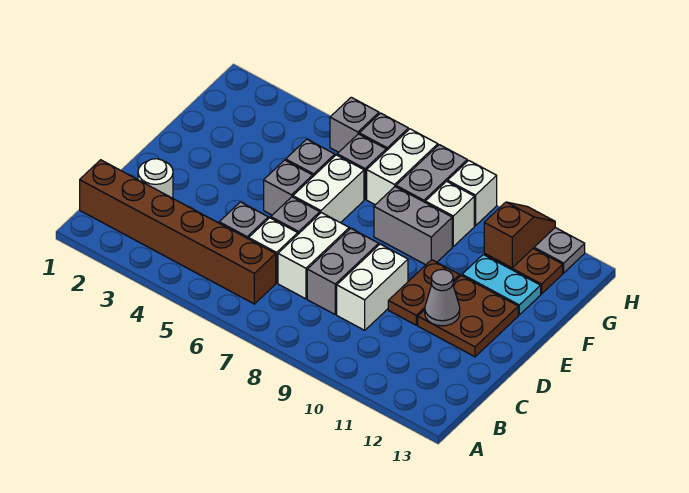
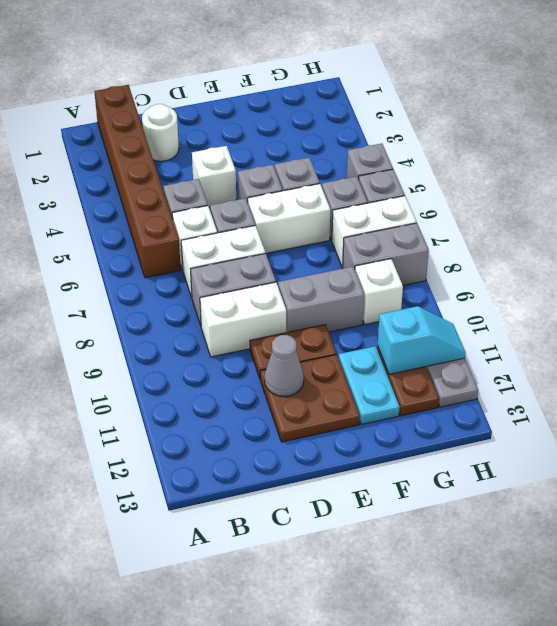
grey 1x2 brick [374,187,452,265] -> grey 1x2 brick turned to [278,267,364,333]
brown 1x2 slope [484,202,555,268] -> cyan 1x2 slope [378,306,466,374]
white 1x1 brick [448,160,497,226] -> white 1x1 brick moved to [192,146,236,207]

